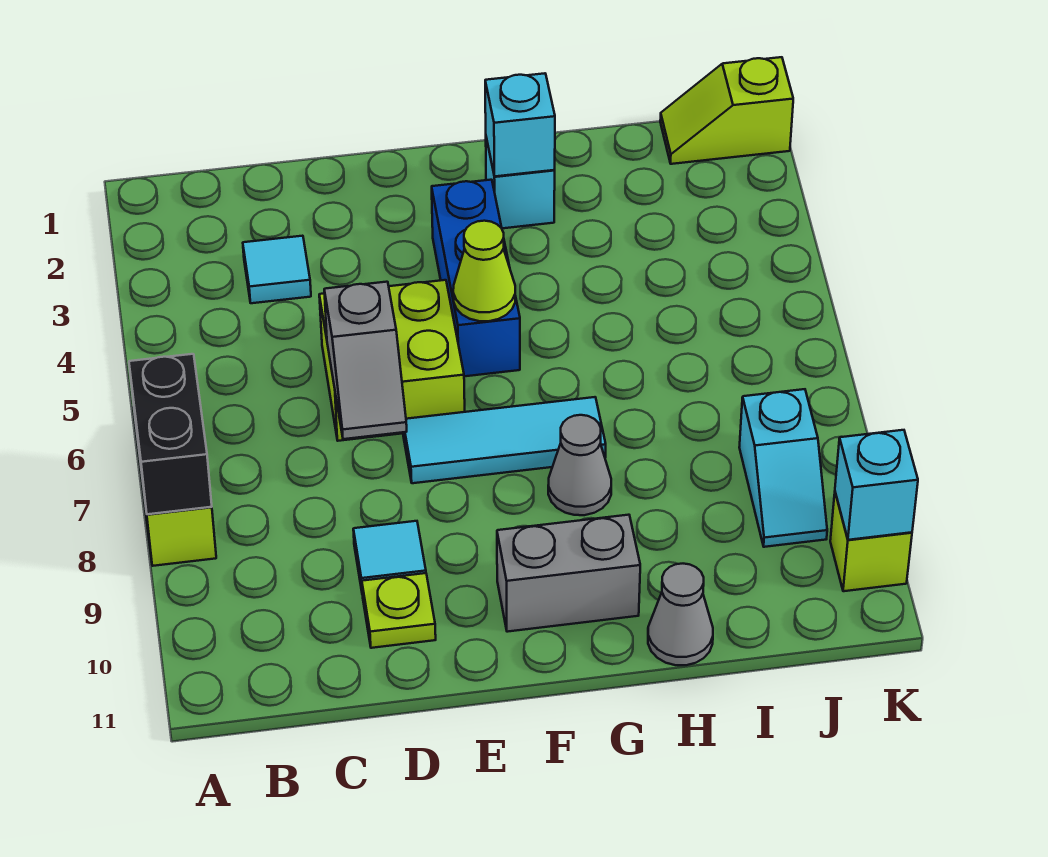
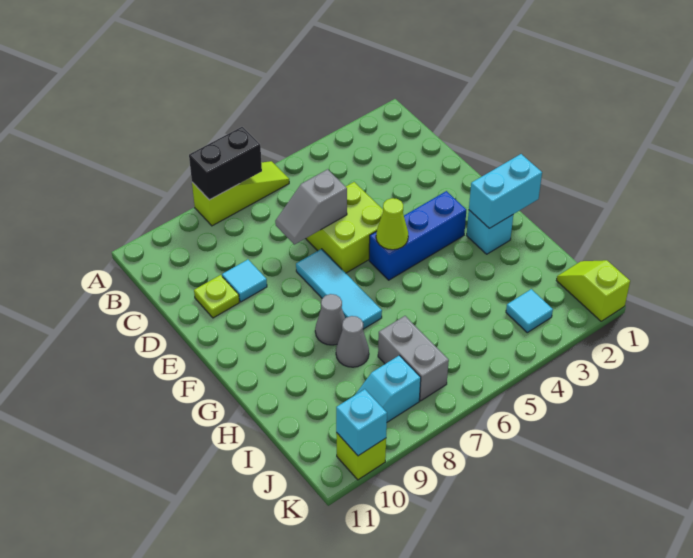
cyan 1x1 tile [243,236,311,303] -> cyan 1x1 tile moved to [506,289,553,333]
grey 1x2 brick [497,515,640,632] -> grey 1x2 brick moved to [378,316,449,401]
cyan 1x1 brick [485,73,555,177] -> cyan 1x2 brick [469,154,542,228]
grey 1x1 cone [648,564,713,665] -> grey 1x1 cone moved to [336,316,369,367]

